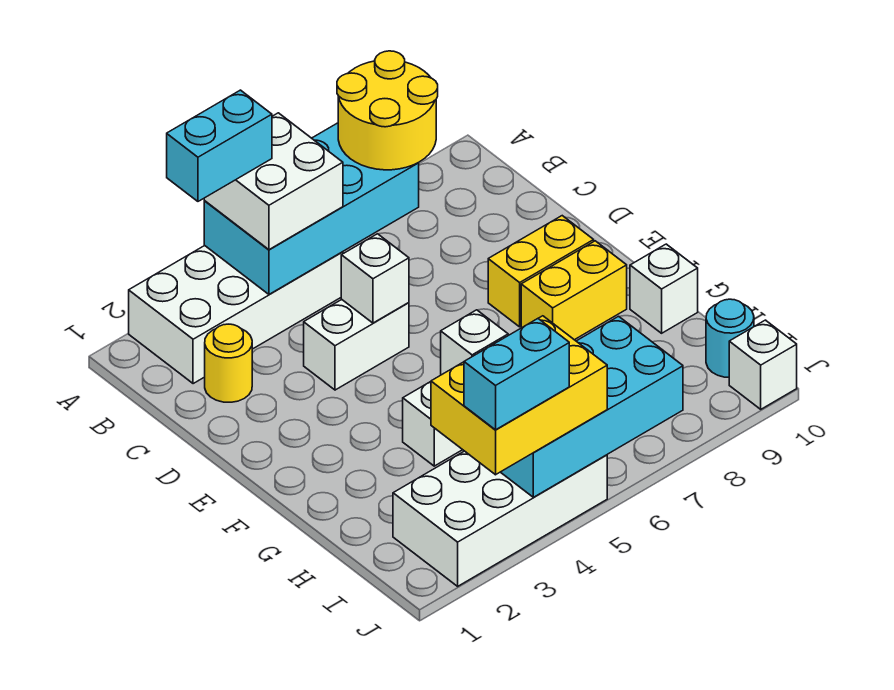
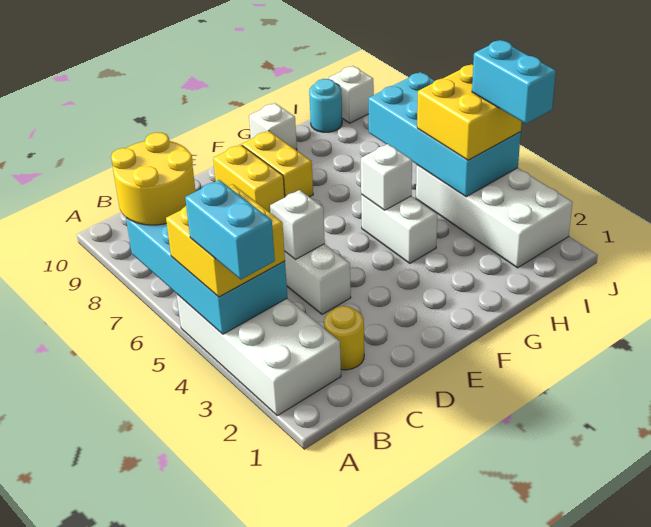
white 2x2 brick [204,113,343,250] -> yellow 2x2 brick [166,184,285,297]
yellow 2x3 brick [431,316,607,475] -> yellow 2x2 brick [417,64,522,160]

